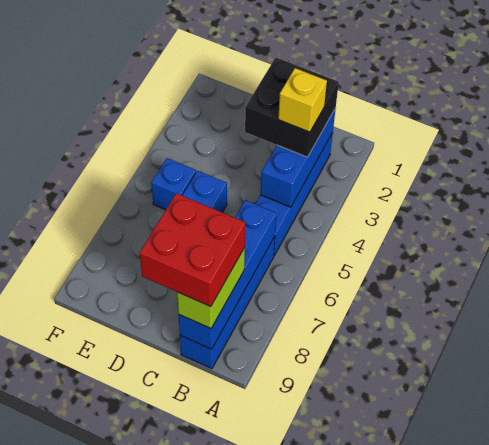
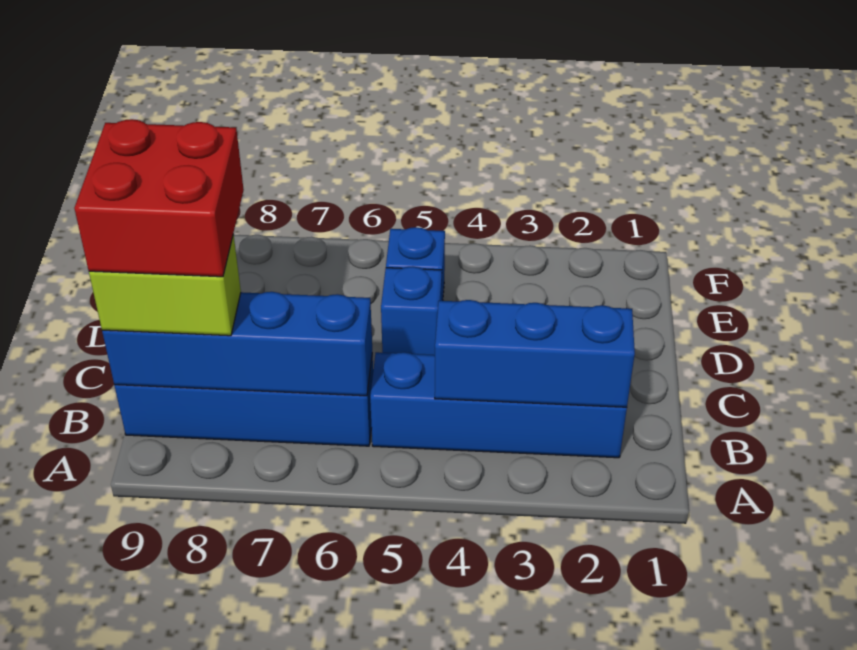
black 2x2 brick [245,58,339,157] -> none
yellow 1x1 brick [278,68,327,132] -> none

